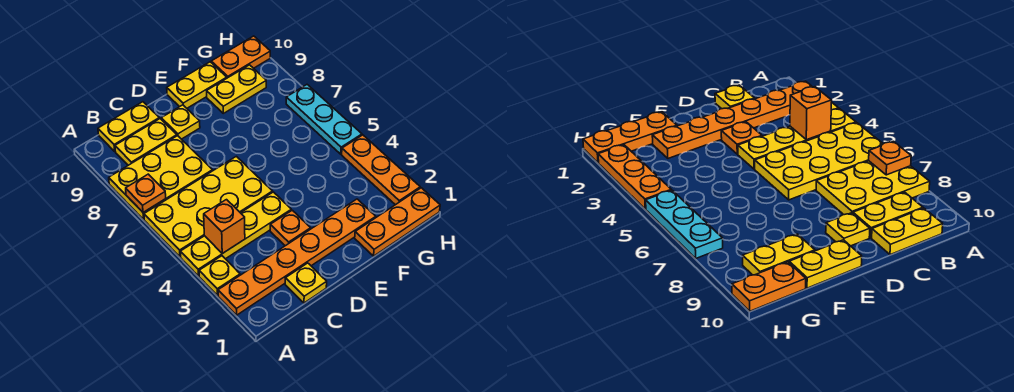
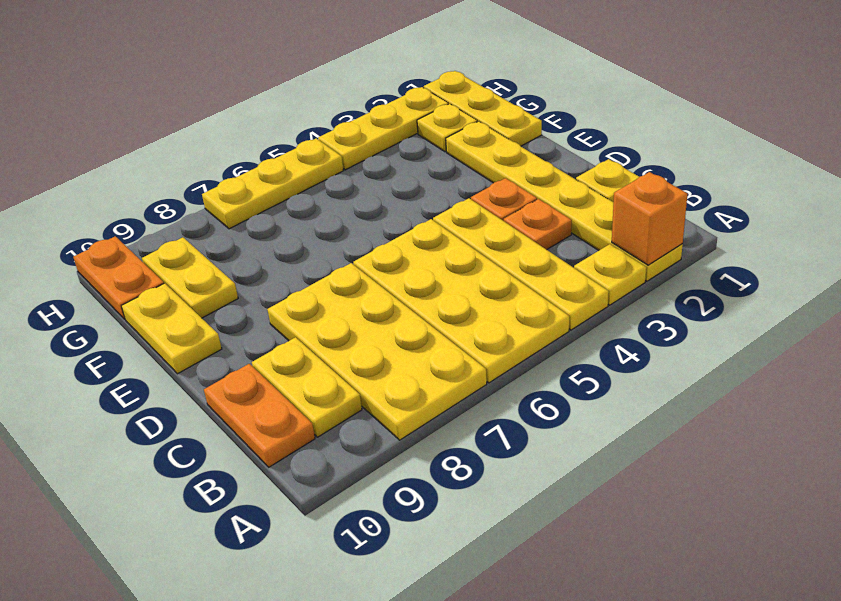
orange 1x6 plate [218,199,376,315] -> yellow 1x6 plate [446,121,683,281]
yellow 2x3 plate [109,136,213,219] -> yellow 2x4 plate [267,263,487,440]
orange 1x1 plate [126,174,166,212] -> orange 1x1 plate moved to [504,199,572,250]
orange 1x1 brick [204,200,245,254] -> orange 1x1 brick moved to [612,172,687,265]
yellow 1x2 plate [98,102,159,151] -> orange 1x2 plate [204,364,315,467]
yellow 1x1 plate [161,105,200,139] -> yellow 1x1 plate moved to [417,104,477,152]
orange 1x3 plate [355,188,440,256] -> yellow 1x3 plate [424,71,542,146]
orange 1x3 plate [342,135,420,205] -> yellow 1x3 plate [318,87,448,170]
cyan 1x3 plate [286,85,362,154] -> yellow 1x3 plate [202,138,344,229]

